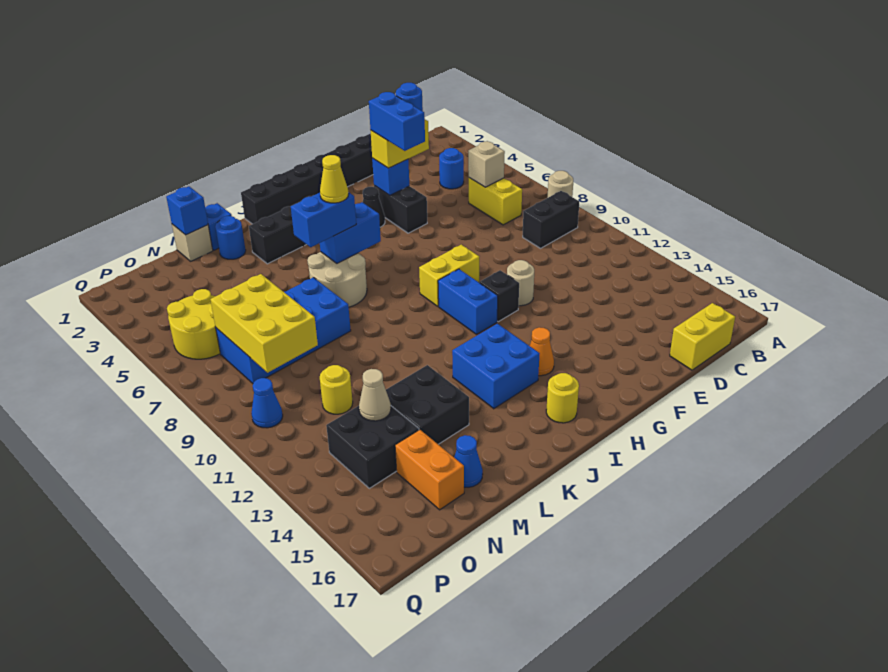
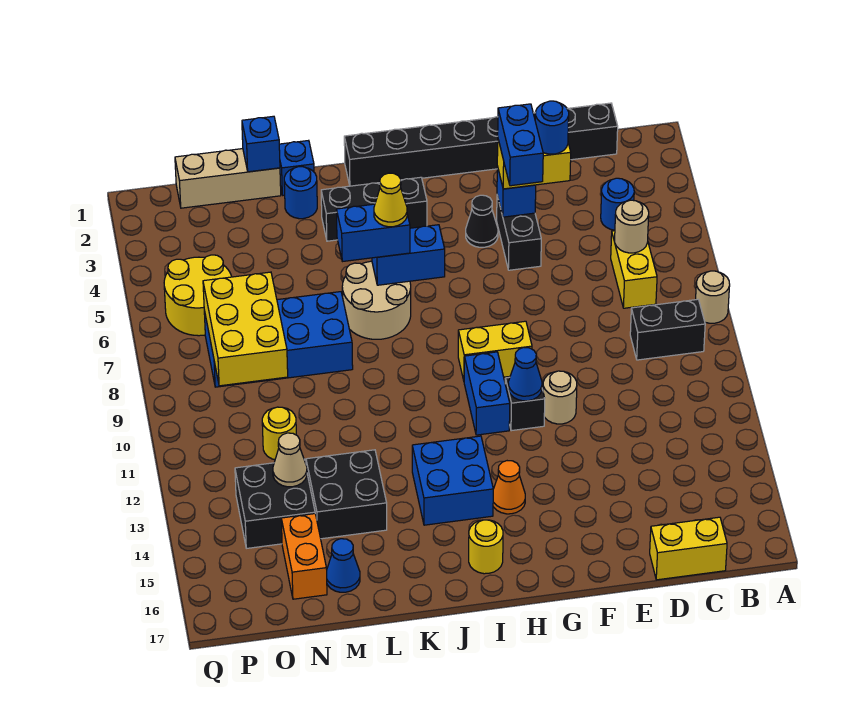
tan 1x1 brick [468,141,505,187] -> tan 1x1 round brick [615,200,649,253]
tan 1x1 brick [172,224,213,261] -> tan 1x3 brick [175,149,281,208]
blue 1x1 cone [251,378,283,428] -> blue 1x1 cone moved to [508,347,542,401]

